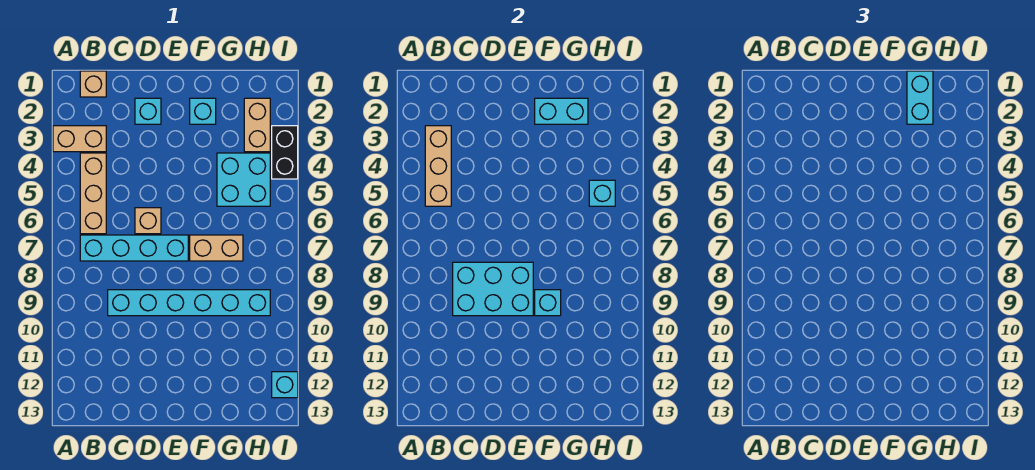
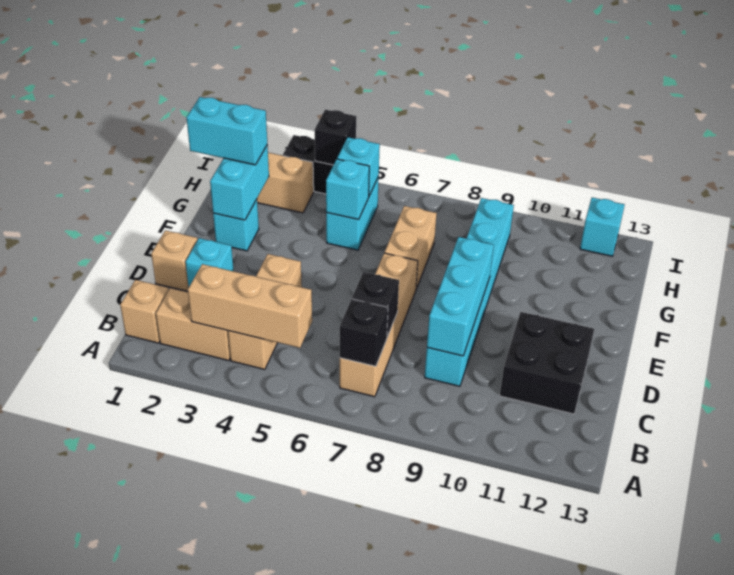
tan 1x2 brick [53,126,106,152] -> tan 1x2 brick turned to [156,288,230,361]
tan 1x3 brick [80,153,106,234] -> tan 1x3 brick turned to [228,254,302,369]
cyan 1x4 brick [80,235,188,261] -> tan 1x4 brick [340,253,418,397]
none -> black 1x1 brick [340,299,388,366]
none -> black 1x1 brick [352,272,399,337]
cyan 2x3 brick [453,262,533,316] -> cyan 1x3 brick [427,237,494,356]
none -> black 2x2 brick [500,312,594,414]
tan 1x1 brick [135,208,161,234] -> tan 1x1 brick moved to [151,230,198,291]
cyan 1x1 brick [535,290,561,316] -> cyan 1x1 brick moved to [326,159,369,220]
cyan 2x2 brick [217,153,270,206] -> cyan 1x2 brick [326,177,379,250]
none -> black 1x1 brick [315,110,356,165]

